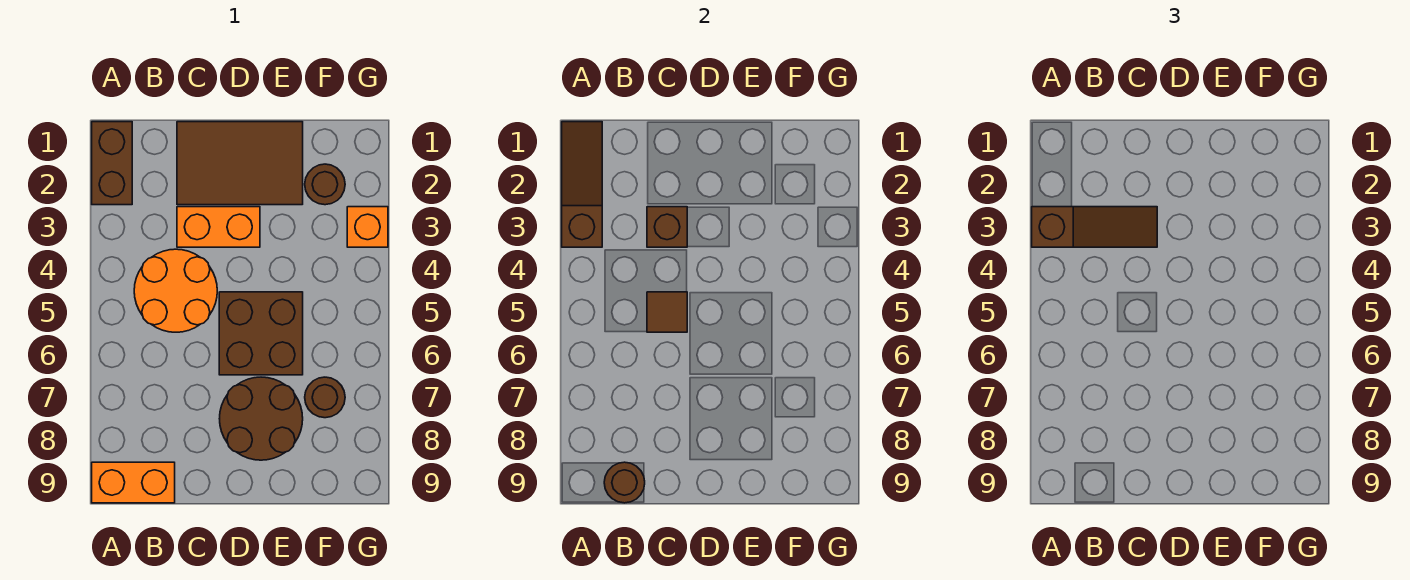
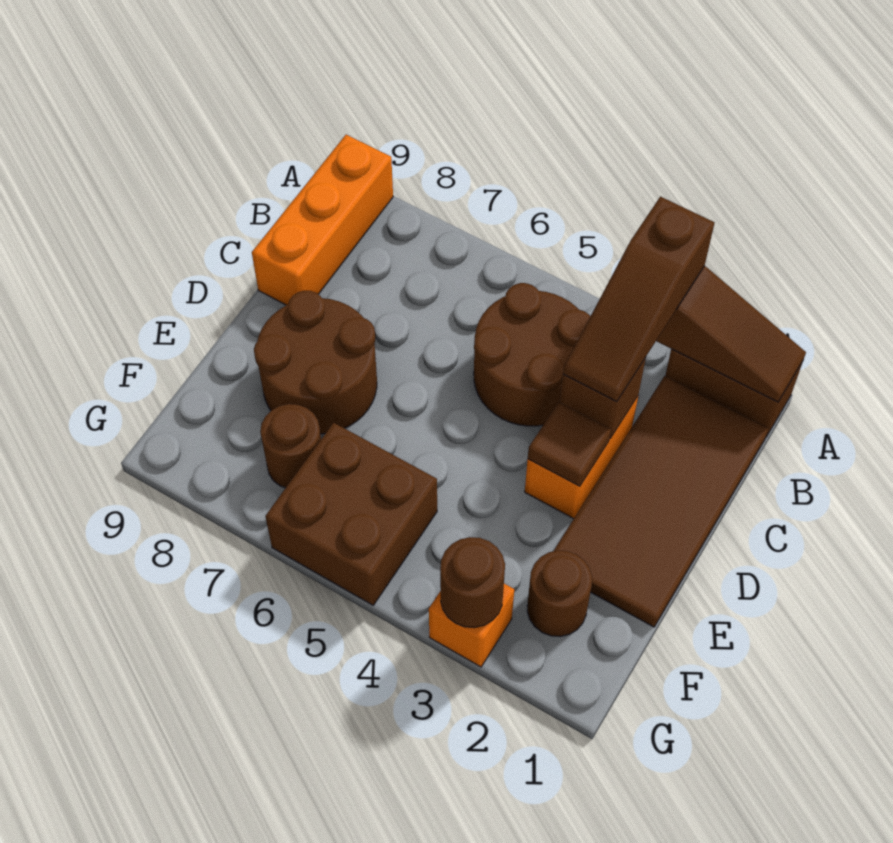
orange 1x2 brick [92,462,175,503] -> orange 1x3 brick [252,135,393,305]
orange 2x2 round brick [134,249,217,332] -> brown 2x2 round brick [474,283,590,426]
brown 1x1 round brick [604,462,645,503] -> brown 1x1 round brick moved to [440,537,505,628]
brown 2x3 tile [177,122,303,205] -> brown 2x4 tile [554,376,768,627]
brown 1x1 tile [647,292,687,332] -> brown 1x1 tile moved to [528,402,611,486]
brown 2x2 brick [219,292,303,375] -> brown 2x2 brick moved to [265,423,437,605]

